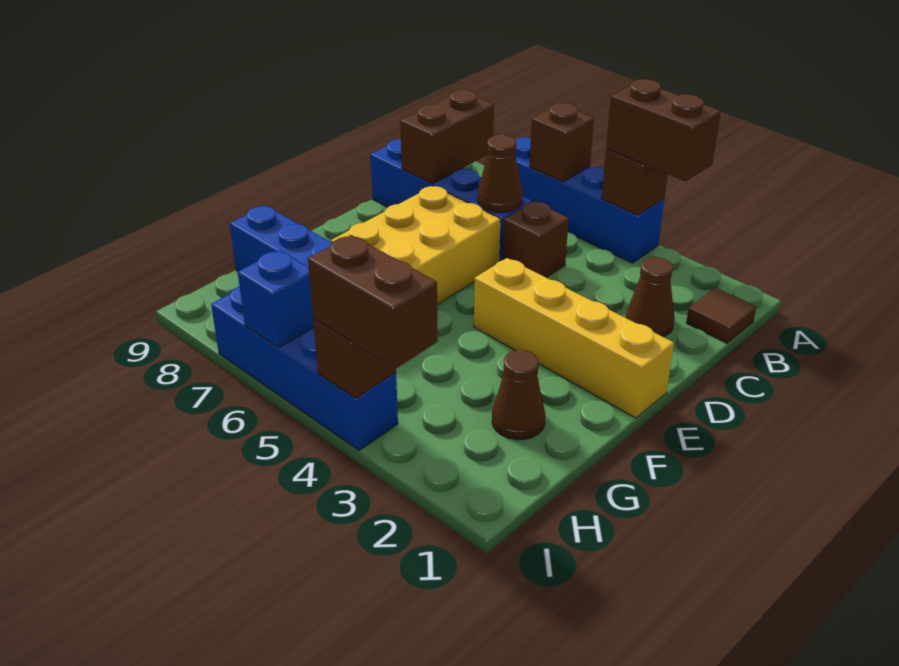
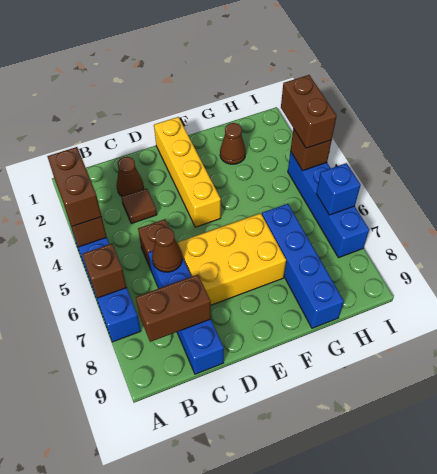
brown 1x1 tile [686,288,756,343] -> brown 1x1 tile moved to [121,188,157,224]

